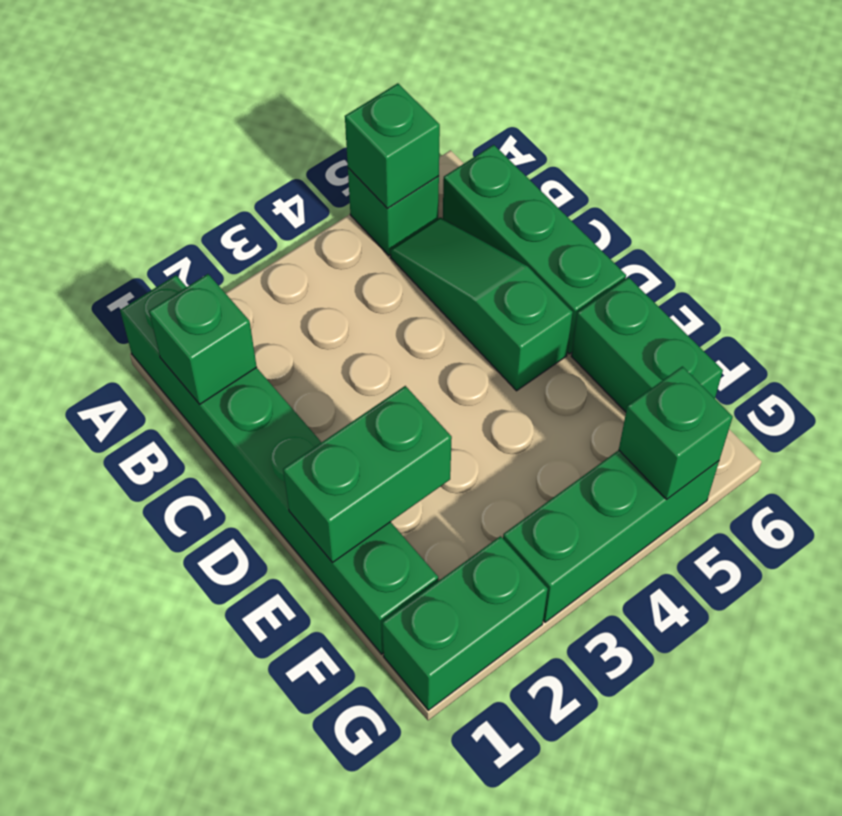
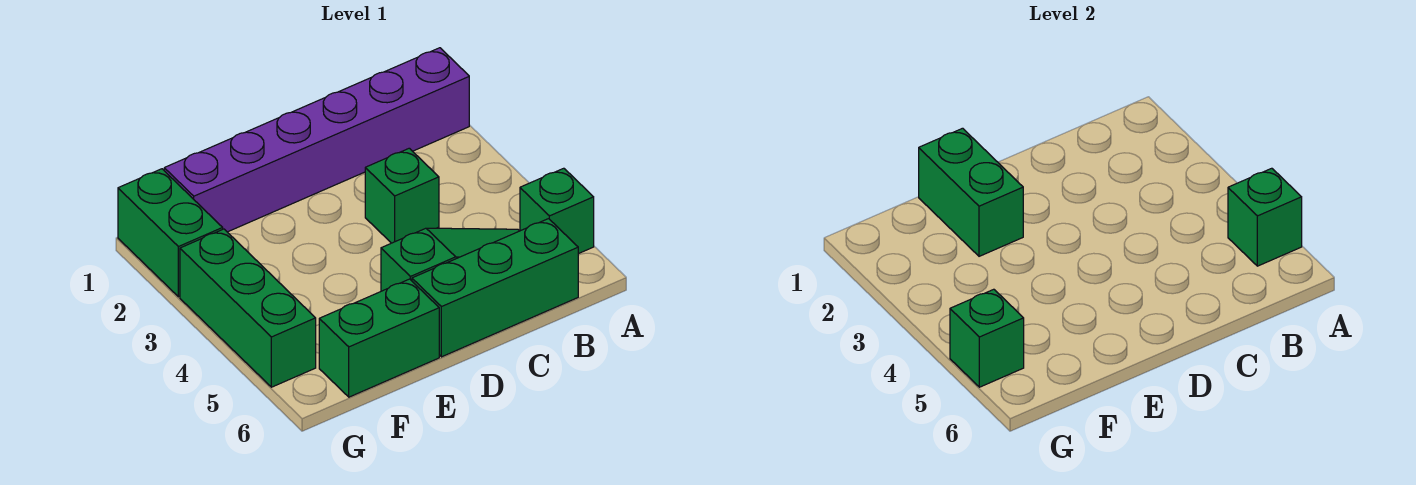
green 1x6 brick [120,275,438,654] -> purple 1x6 brick [164,48,469,232]
green 1x1 brick [149,274,257,404] -> green 1x1 brick moved to [365,148,439,243]

